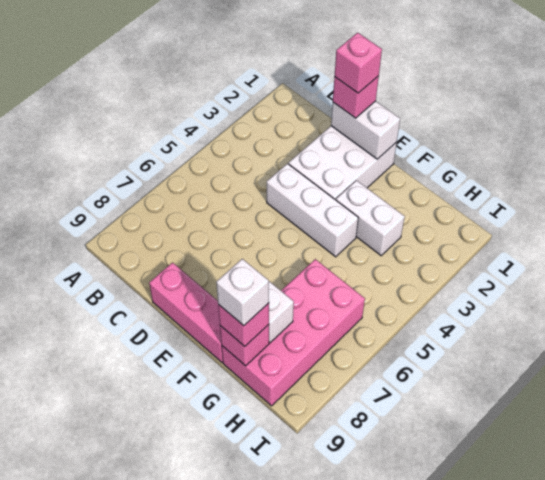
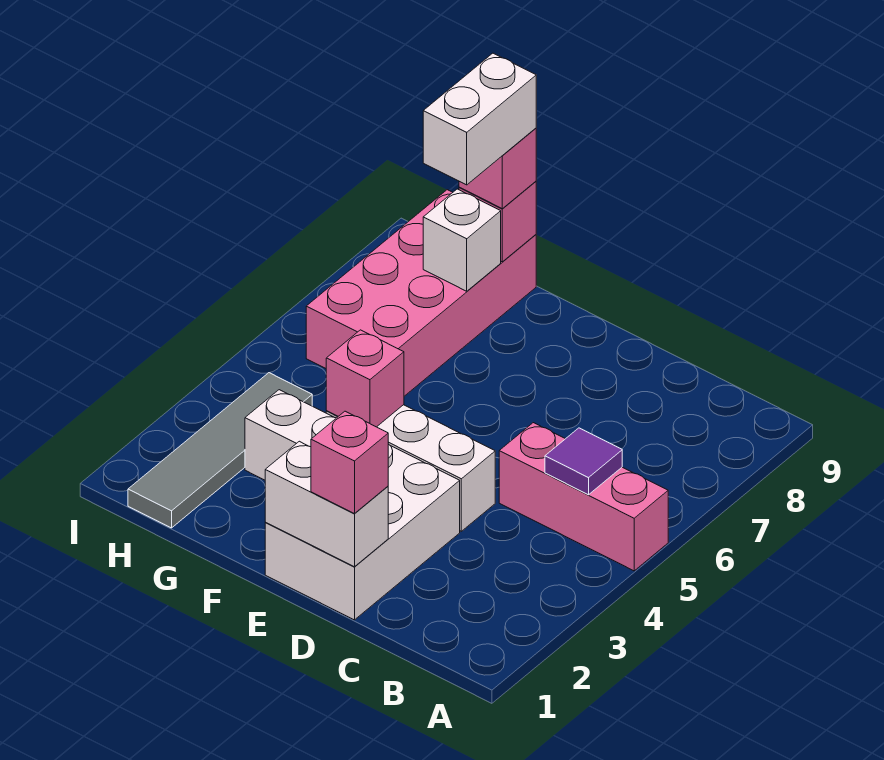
none -> purple 1x1 tile [545,428,622,495]
pink 1x1 brick [334,33,382,93] -> pink 1x1 brick moved to [326,330,404,427]
pink 1x3 brick [149,263,223,362] -> pink 1x3 brick moved to [499,423,668,571]
white 1x1 brick [216,259,269,326] -> white 1x2 brick [423,53,536,185]
none -> grey 1x4 tile [128,373,312,528]

